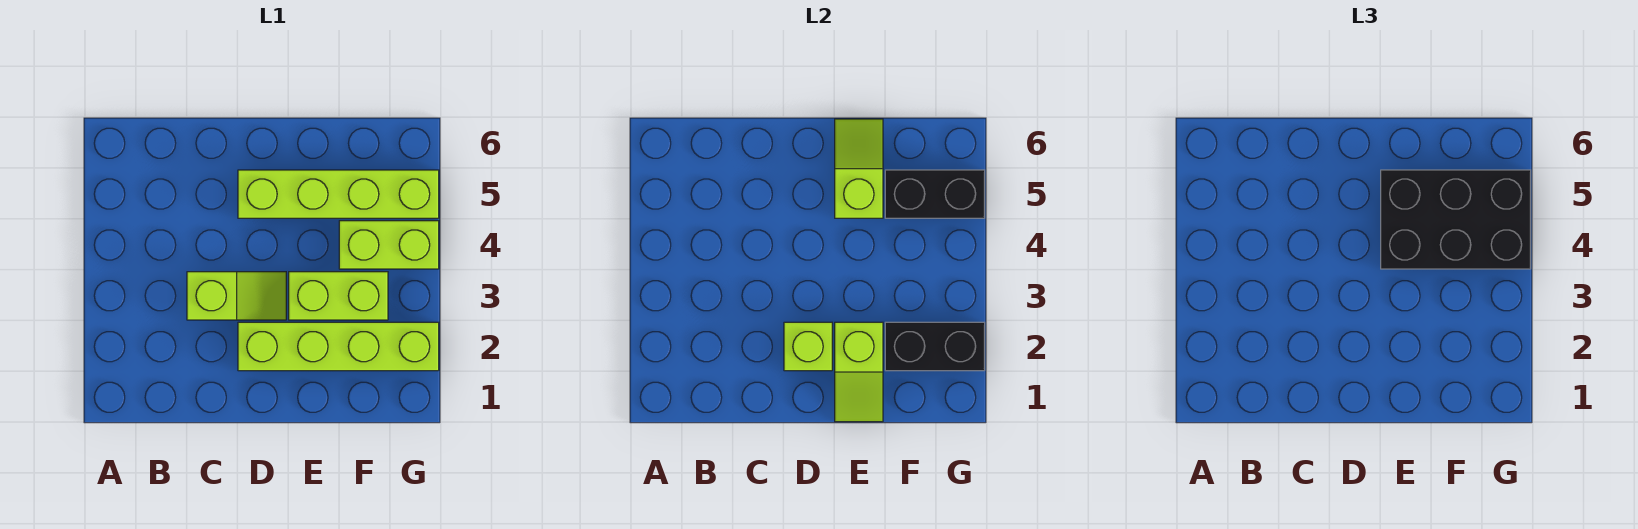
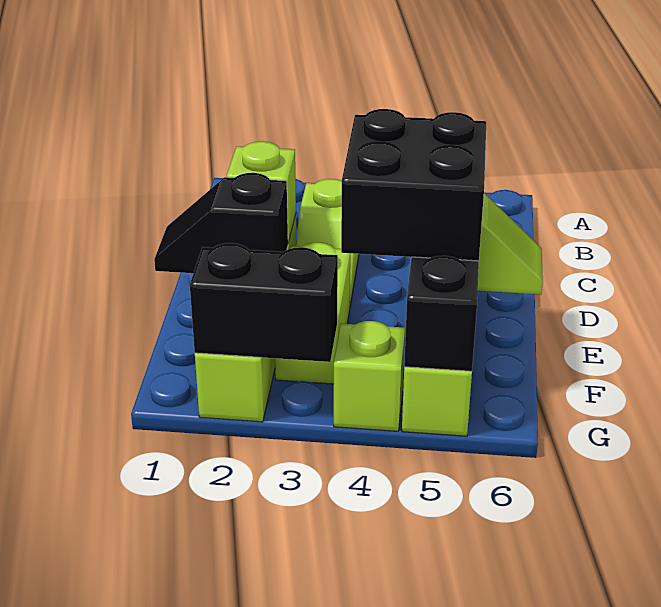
lime 1x2 slope [835,322,883,422] -> black 1x2 slope [154,173,288,273]
black 2x3 brick [1381,170,1531,269] -> black 2x2 brick [341,109,486,261]
black 1x2 brick [885,322,985,371] -> black 1x2 brick turned to [190,243,338,362]
lime 1x2 brick [339,221,439,269] -> lime 1x1 brick [334,321,405,431]

